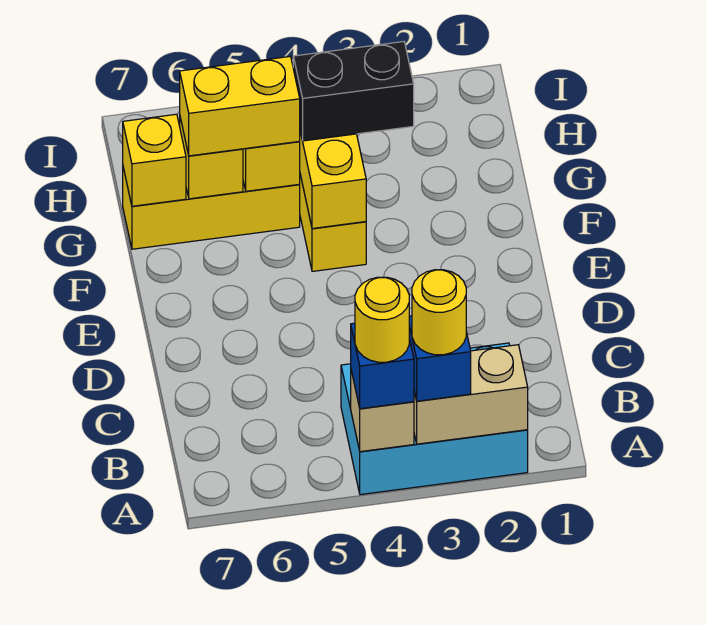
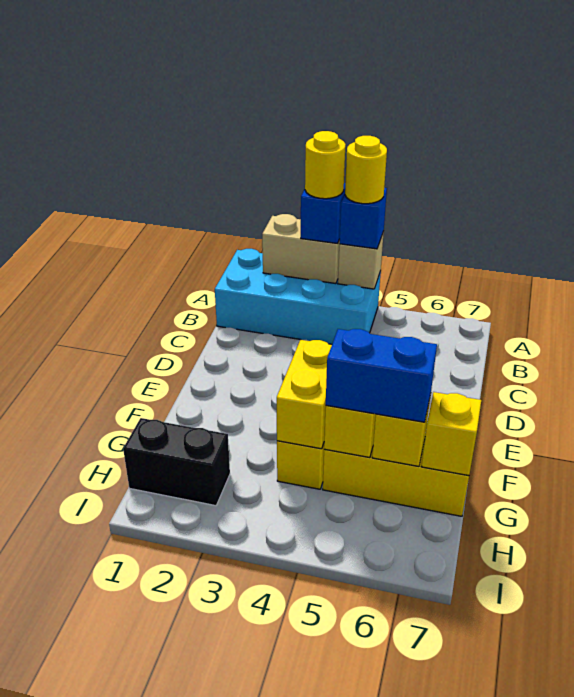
cyan 2x3 brick [341,343,528,495] -> cyan 2x4 brick [215,249,381,344]
black 1x2 brick [293,42,414,141] -> black 1x2 brick moved to [123,418,230,506]
yellow 1x2 brick [180,57,300,156] -> blue 1x2 brick [326,329,437,422]

